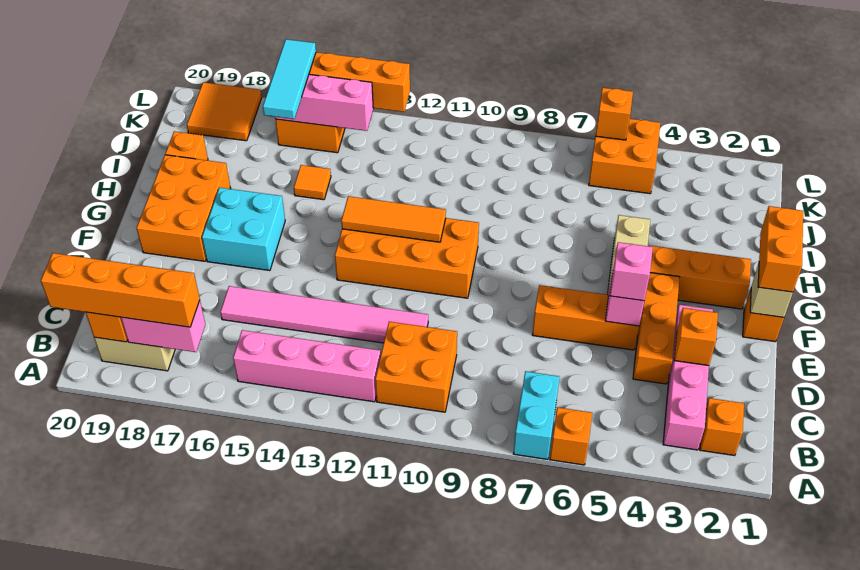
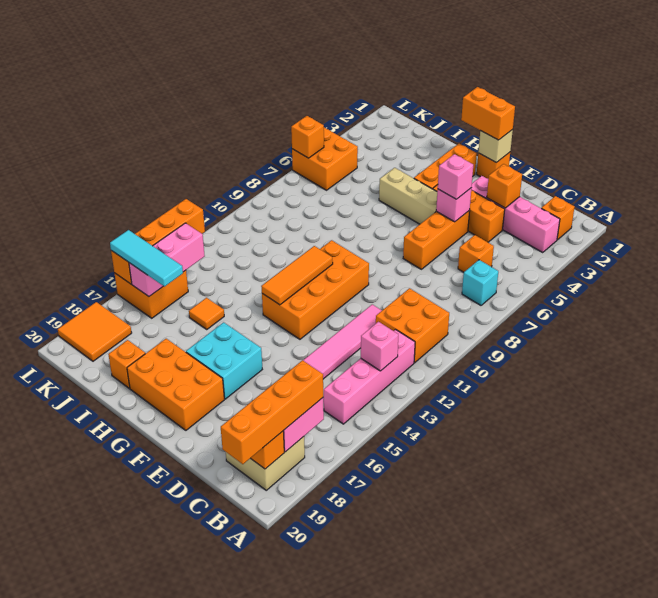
orange 1x1 brick [550,407,592,465] -> orange 1x1 brick moved to [458,235,494,272]
cyan 1x2 brick [513,371,560,459] -> cyan 1x1 brick [462,260,498,305]
none -> pink 1x1 brick [361,322,398,371]

